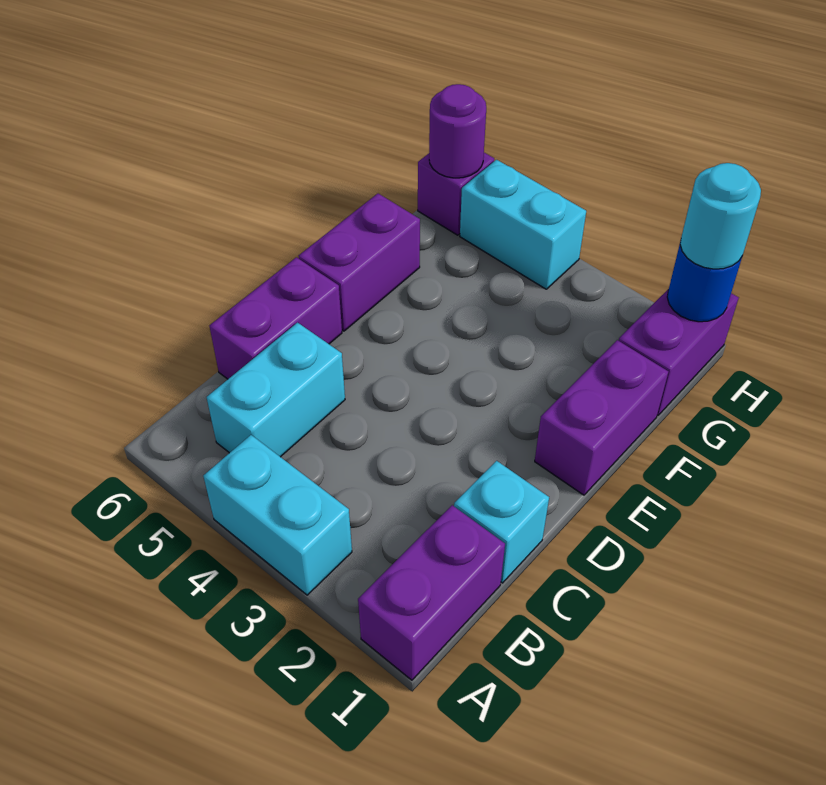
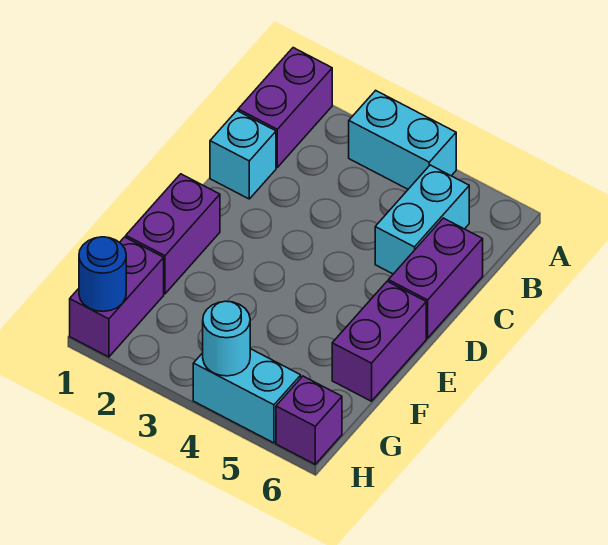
cyan 1x1 round brick [680,163,761,269] -> cyan 1x1 round brick moved to [203,301,250,376]
purple 1x1 round brick [429,84,486,178] -> none

